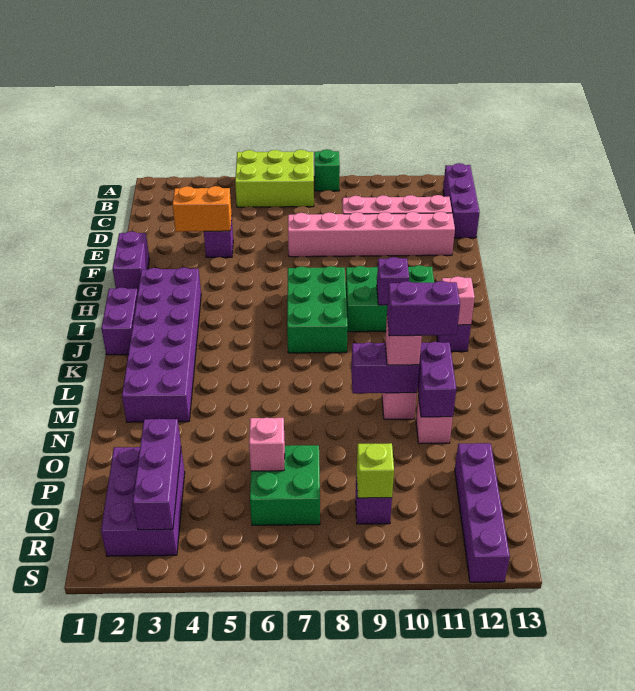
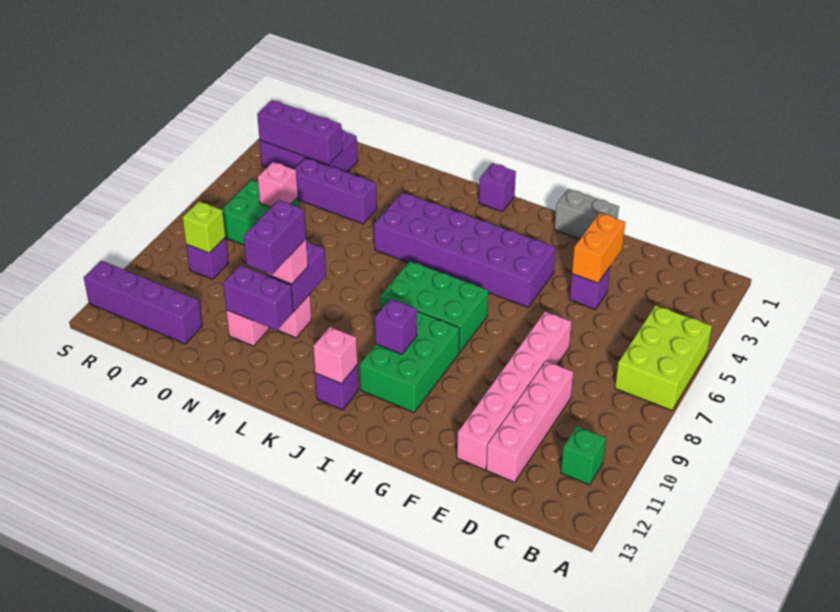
green 1x1 brick [314,149,340,191] -> green 1x1 brick moved to [561,426,606,485]
purple 1x3 brick [443,163,480,238] -> purple 1x3 brick moved to [295,158,377,224]
purple 1x2 brick [113,231,149,291] -> grey 1x2 brick [554,189,619,239]
purple 2x6 brick [122,268,201,422] -> purple 2x6 brick moved to [374,192,556,307]
purple 1x2 brick [101,287,138,355] -> purple 1x1 brick [479,163,516,212]

